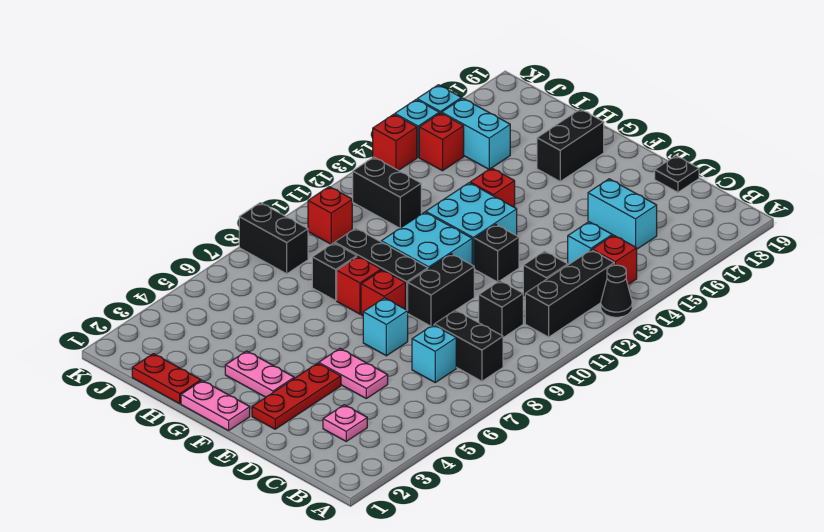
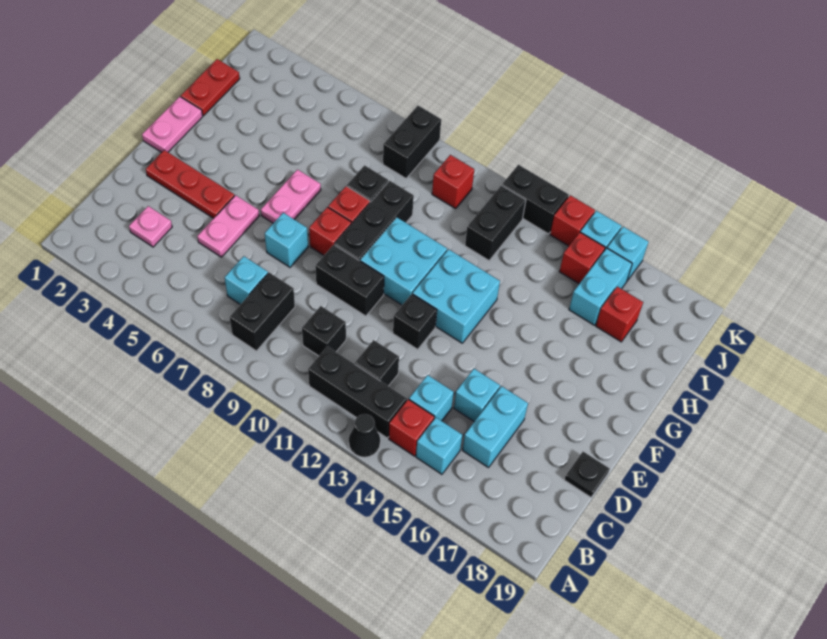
none -> cyan 1x1 brick [416,418,462,474]
none -> cyan 1x1 brick [454,369,500,422]
pink 1x2 plate [225,351,294,397] -> pink 1x2 plate moved to [261,170,321,223]
red 1x1 brick [470,168,515,207] -> red 1x1 brick moved to [596,287,643,342]
black 1x2 brick [537,109,604,181] -> black 1x2 brick moved to [502,165,569,234]

